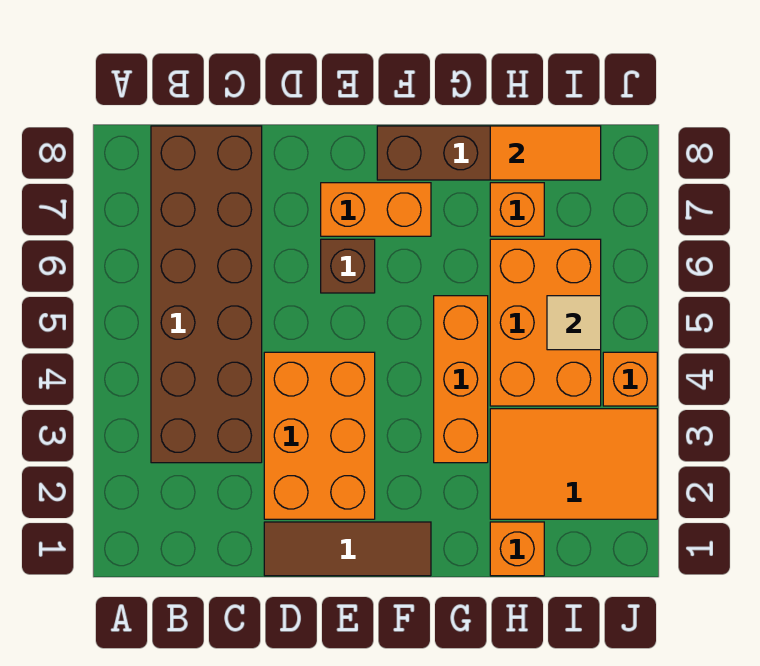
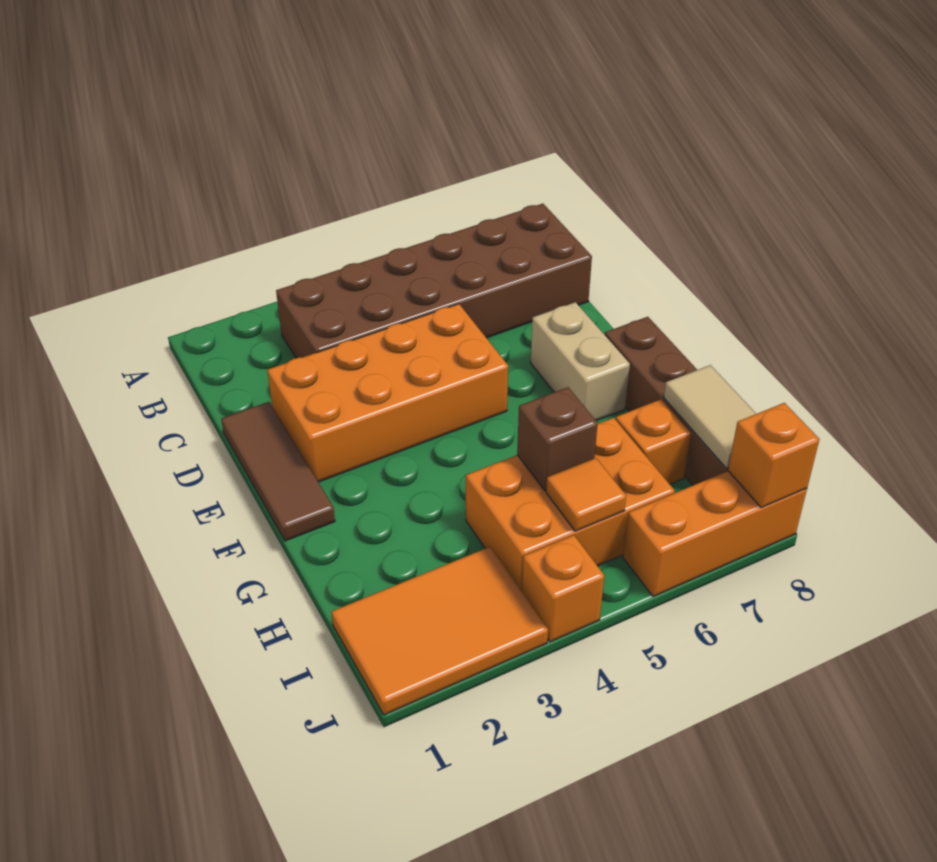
orange 2x3 brick [264,352,375,519] -> orange 2x4 brick [267,304,508,482]
brown 1x1 brick [321,239,375,293] -> brown 1x1 brick moved to [517,387,598,491]
orange 1x2 brick [321,183,431,236] -> tan 1x2 brick [531,302,630,421]
orange 1x3 brick [434,296,488,463] -> orange 1x3 brick moved to [623,471,807,597]
orange 1x1 brick [490,522,544,576] -> orange 1x1 brick moved to [728,403,819,508]
orange 2x3 tile [490,409,657,519] -> orange 2x3 tile turned to [331,547,548,715]
orange 1x2 tile [490,126,601,180] -> tan 1x2 tile [664,365,756,468]
tan 1x1 tile [547,296,601,350] -> orange 1x1 tile [546,458,626,531]

